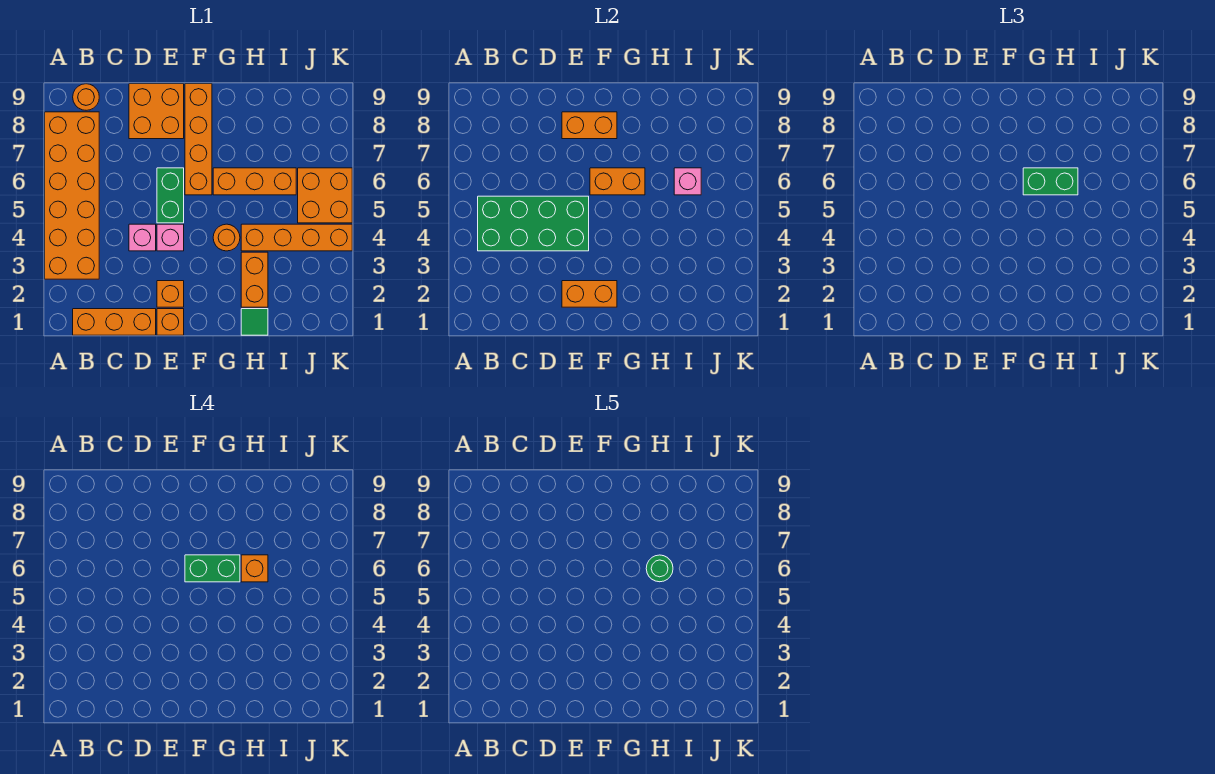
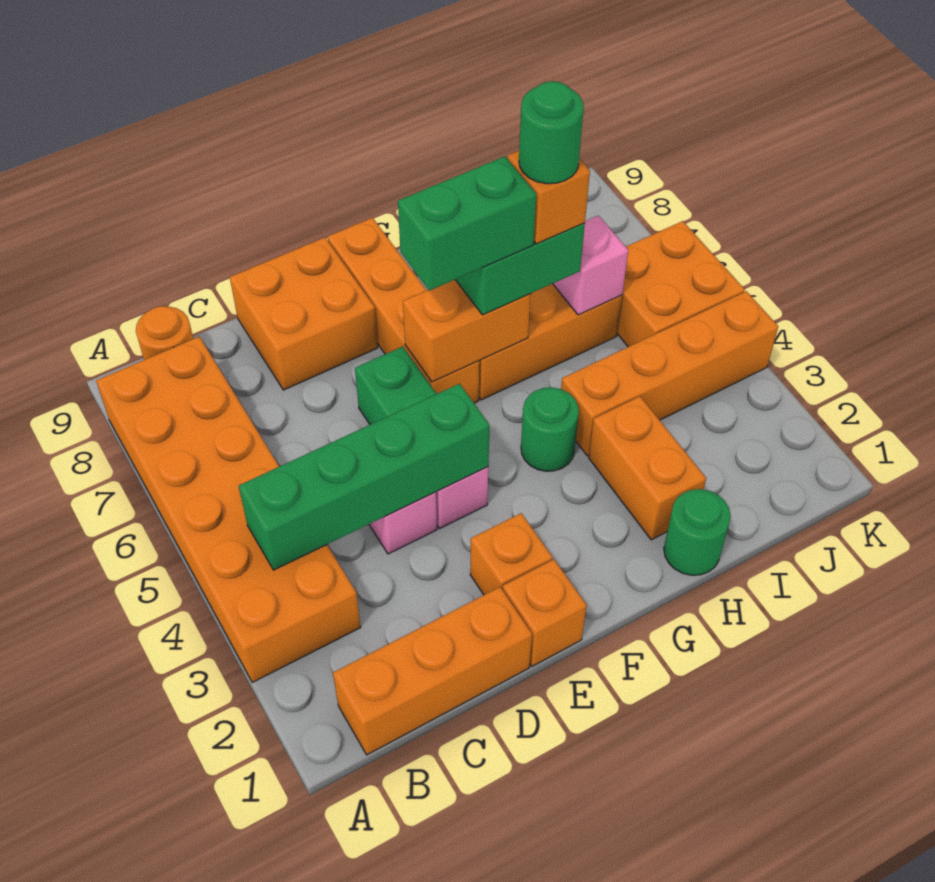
green 2x4 brick [478,196,589,251] -> green 1x4 brick [239,384,490,570]
orange 1x2 brick [562,281,617,307] -> none
orange 1x2 brick [562,112,617,139] -> none
orange 1x1 round brick [213,224,240,251] -> green 1x1 round brick [521,387,579,471]
green 1x1 tile [241,309,268,335] -> green 1x1 round brick [664,489,731,575]

